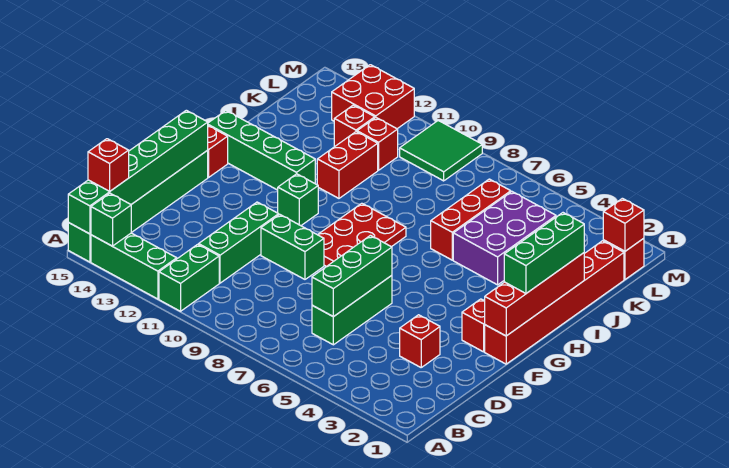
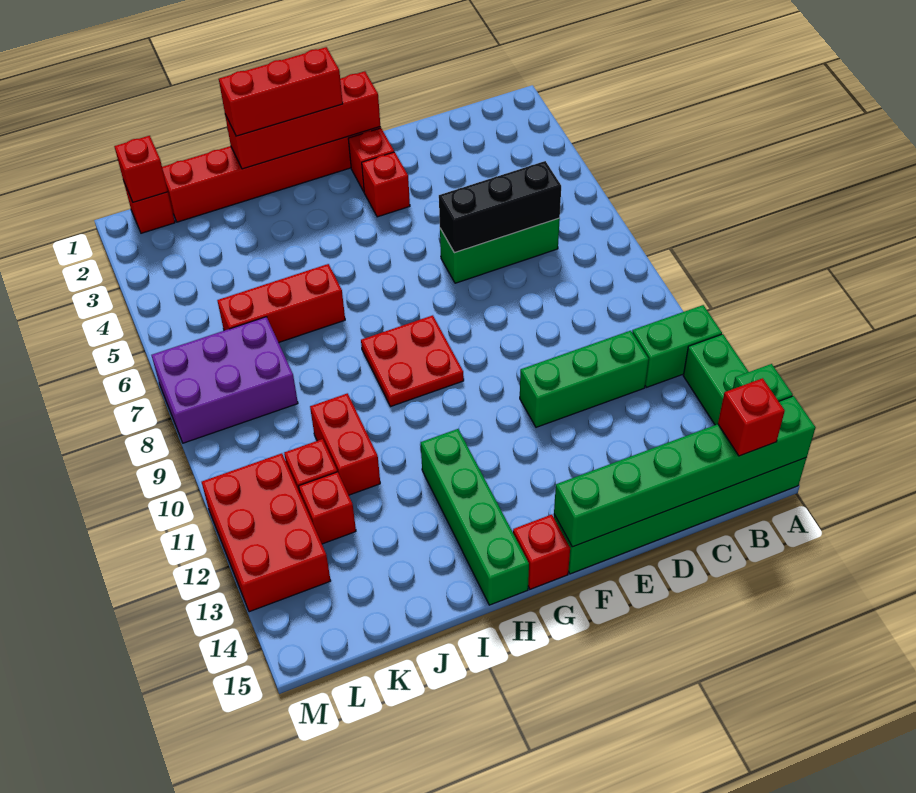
green 1x3 brick [312,235,392,317] -> black 1x3 brick [439,161,561,253]
red 1x1 brick [400,315,440,367] -> red 1x1 brick moved to [362,152,410,217]
green 1x2 brick [261,214,324,279] -> none
red 2x3 plate [318,203,406,267] -> red 2x2 plate [361,315,464,407]
green 1x3 brick [504,213,584,293] -> red 1x3 brick [219,47,343,136]
green 1x1 brick [278,174,318,226] -> none
purple 2x3 brick [453,192,556,285] -> purple 2x3 brick moved to [151,317,298,443]
red 1x2 brick [317,132,378,198] -> red 1x2 brick turned to [310,393,380,495]
green 2x2 tile [400,120,482,181] -> none
red 2x2 brick [332,65,414,129] -> red 2x3 brick [202,453,331,612]

